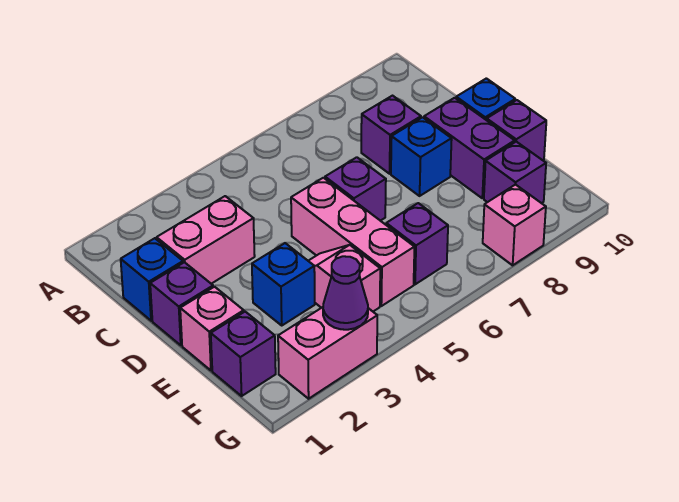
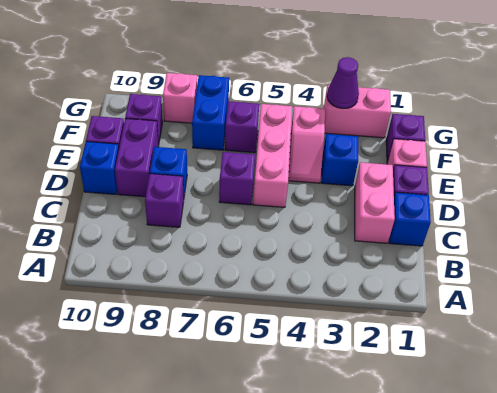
pink 1x2 brick [157,196,255,284] -> pink 1x2 brick turned to [355,162,395,243]
none -> blue 1x2 brick [192,75,229,150]

